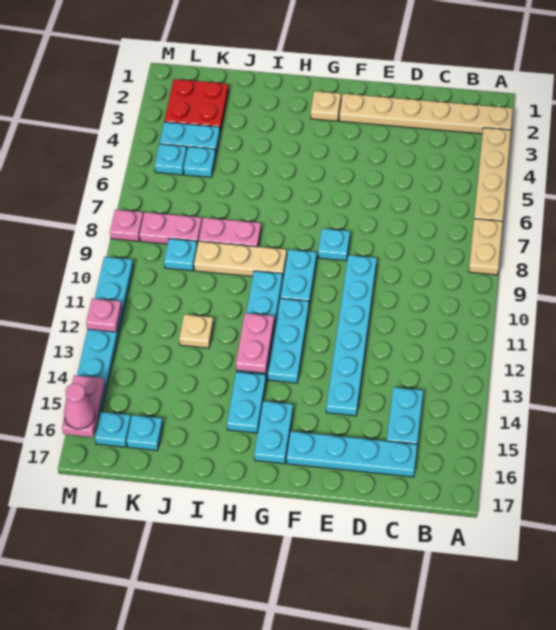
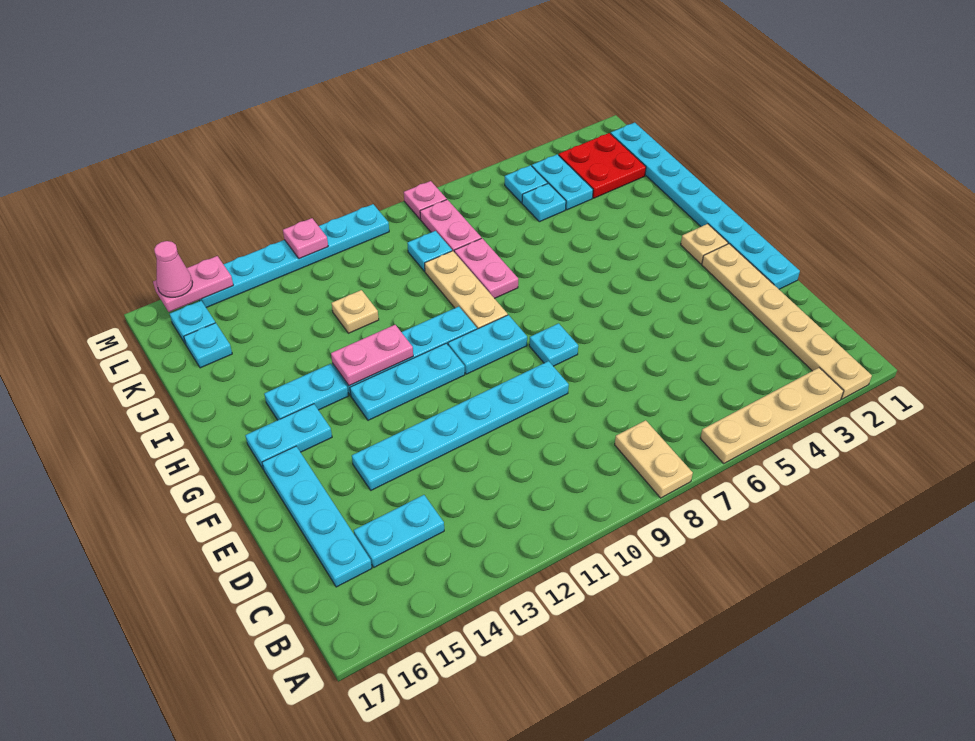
tan 1x2 plate [469,219,503,275] -> tan 1x2 plate turned to [615,420,693,498]
none -> cyan 1x8 plate [611,123,800,289]

